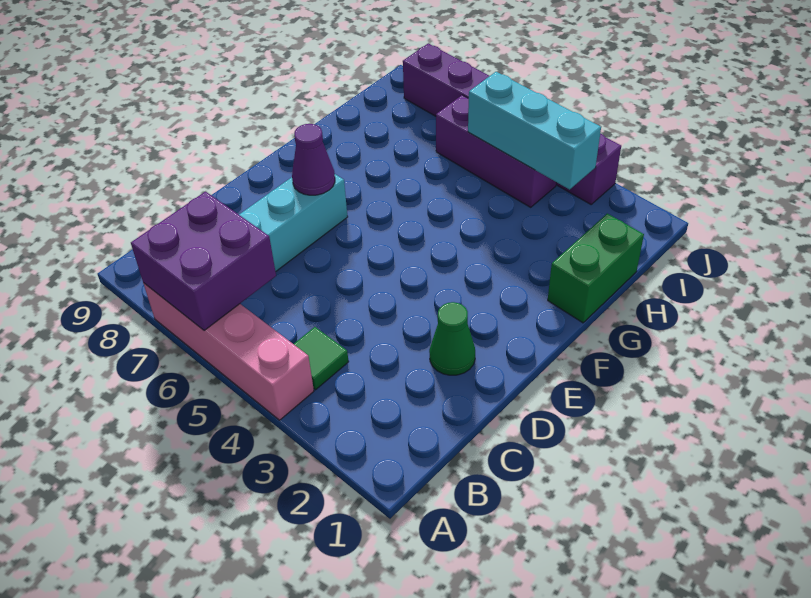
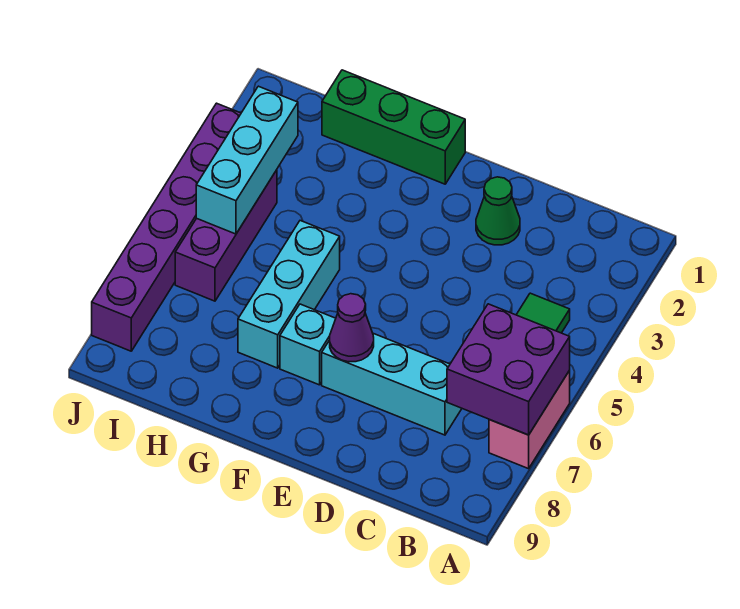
pink 1x4 brick [143,283,314,420] -> pink 1x2 brick [489,371,570,469]
none -> cyan 1x1 brick [280,304,336,385]
green 1x2 brick [548,213,644,323] -> green 1x3 brick [322,70,465,184]
none -> cyan 1x3 brick [238,221,340,368]

